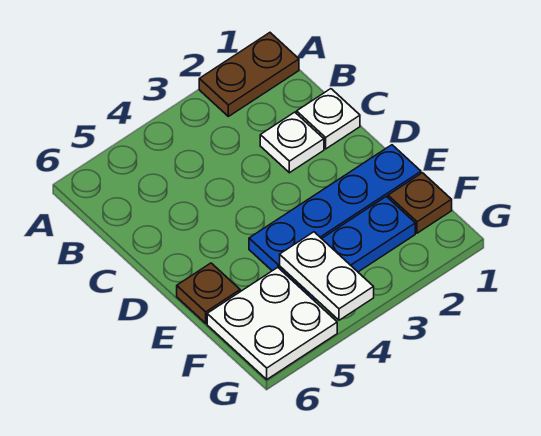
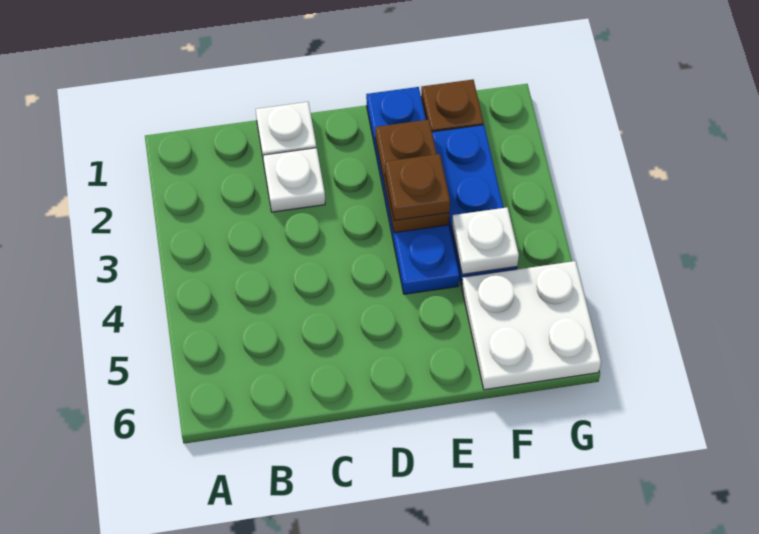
brown 1x2 plate [199,33,299,116] -> brown 1x2 plate moved to [375,120,449,233]
brown 1x1 plate [177,263,240,323] -> brown 1x1 plate moved to [385,154,450,221]
white 1x2 plate [280,232,374,320] -> white 1x1 plate [452,207,519,274]

